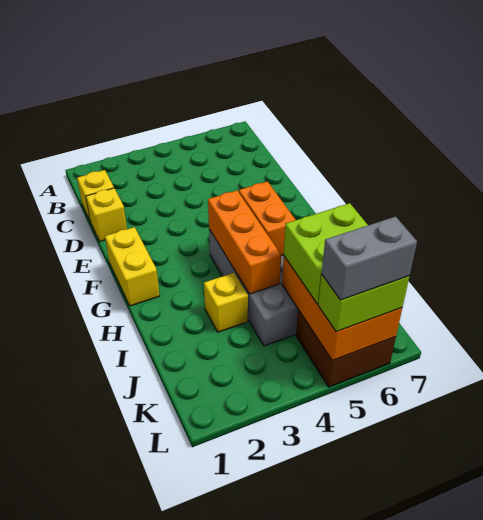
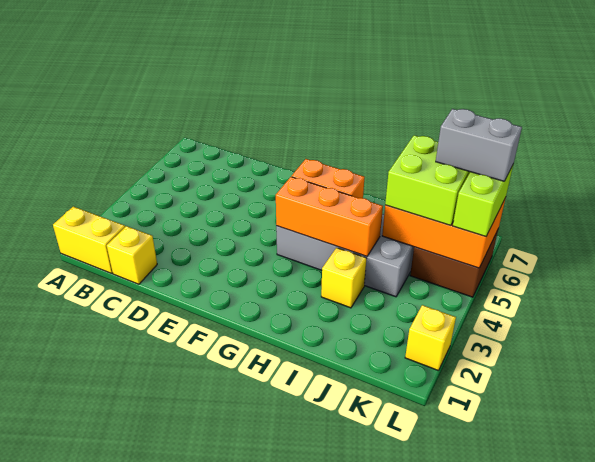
yellow 1x1 brick [86,188,127,241] -> yellow 1x1 brick moved to [405,305,456,371]
yellow 1x2 brick [105,227,160,306] -> yellow 1x2 brick moved to [53,207,125,273]
grey 1x2 brick [322,216,417,300] -> grey 1x2 brick turned to [436,109,522,181]

